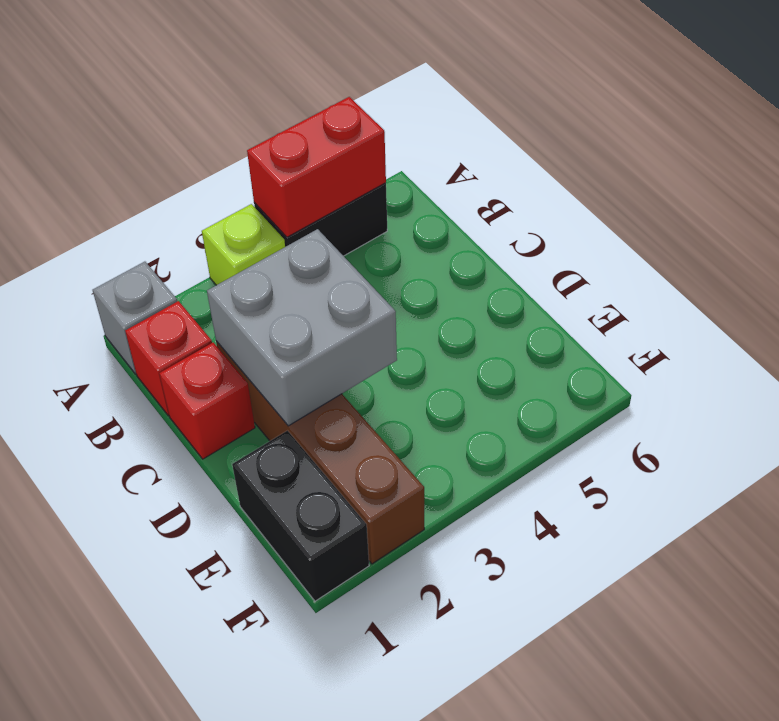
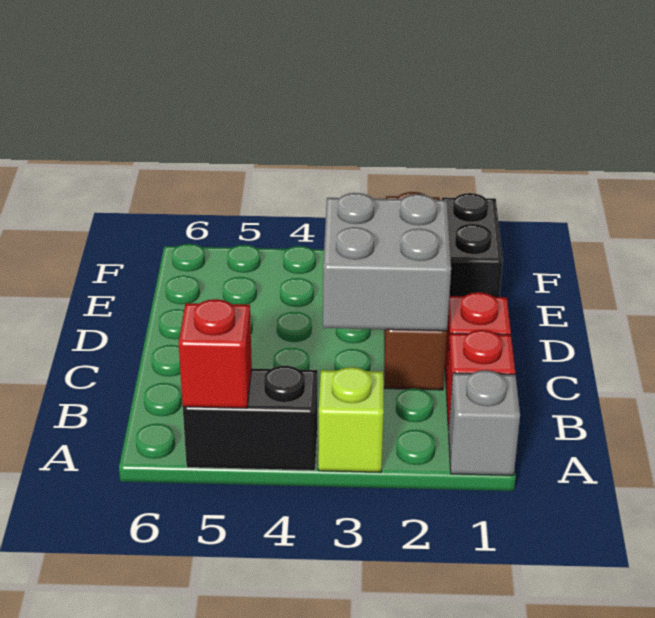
red 1x2 brick [247,97,386,237] -> red 1x1 brick [179,299,252,408]

